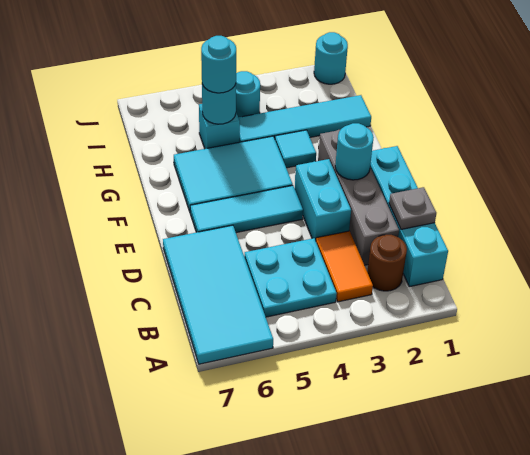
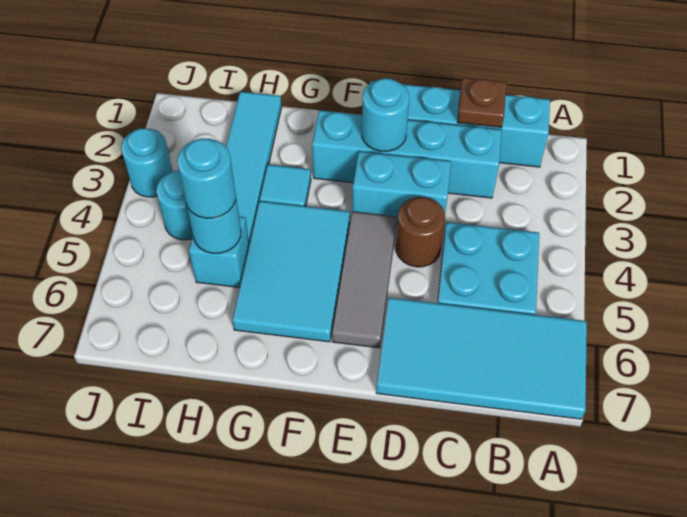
brown 1x1 round brick [367,235,407,291] -> brown 1x1 round brick moved to [396,197,445,267]
orange 1x2 tile [316,231,373,302] -> none
grey 1x1 plate [389,187,436,229] -> brown 1x1 plate [457,78,507,127]
grey 1x4 brick [318,130,399,265] -> cyan 1x4 brick [312,110,502,198]
cyan 1x3 tile [190,186,303,233] -> grey 1x3 tile [332,212,397,348]
cyan 1x1 round brick [314,32,348,84] -> cyan 1x1 round brick moved to [121,128,173,197]

